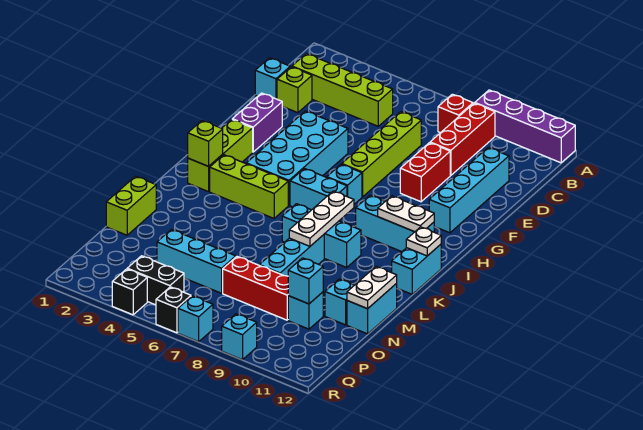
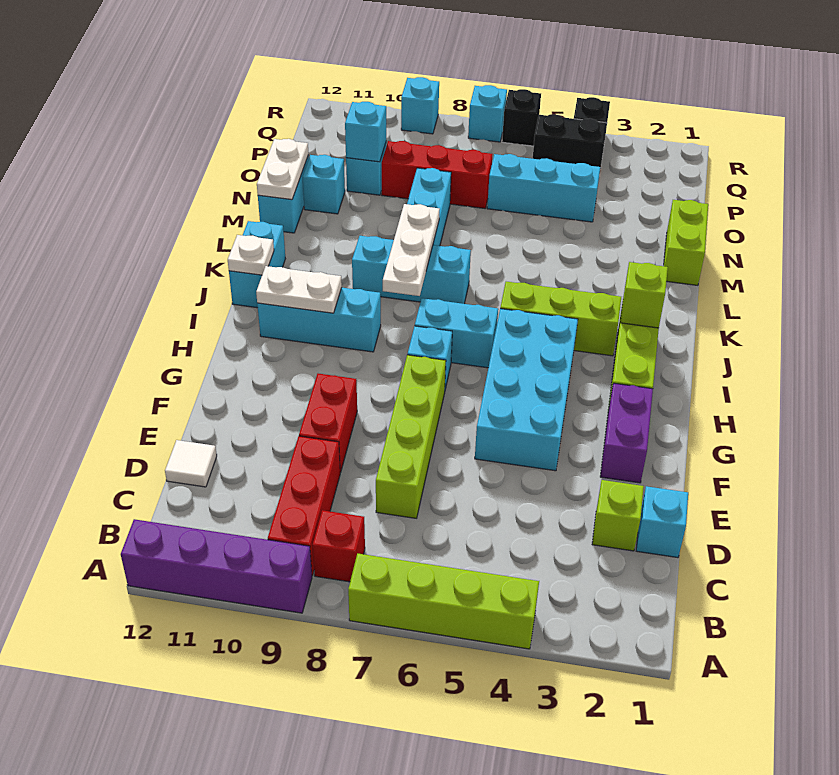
lime 1x4 brick [292,54,393,126] -> lime 1x4 brick moved to [348,554,539,649]
cyan 1x4 brick [429,148,509,233] -> none
none -> white 1x1 tile [165,440,217,487]

